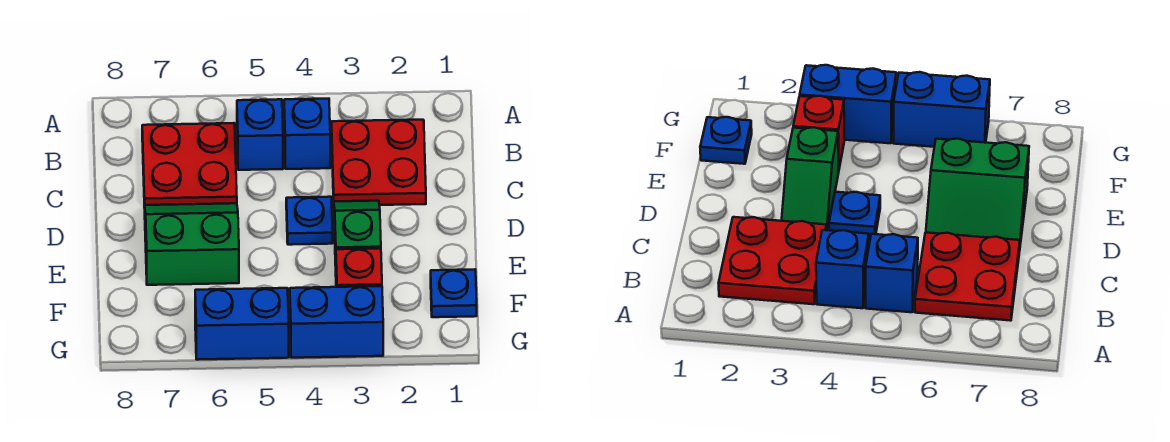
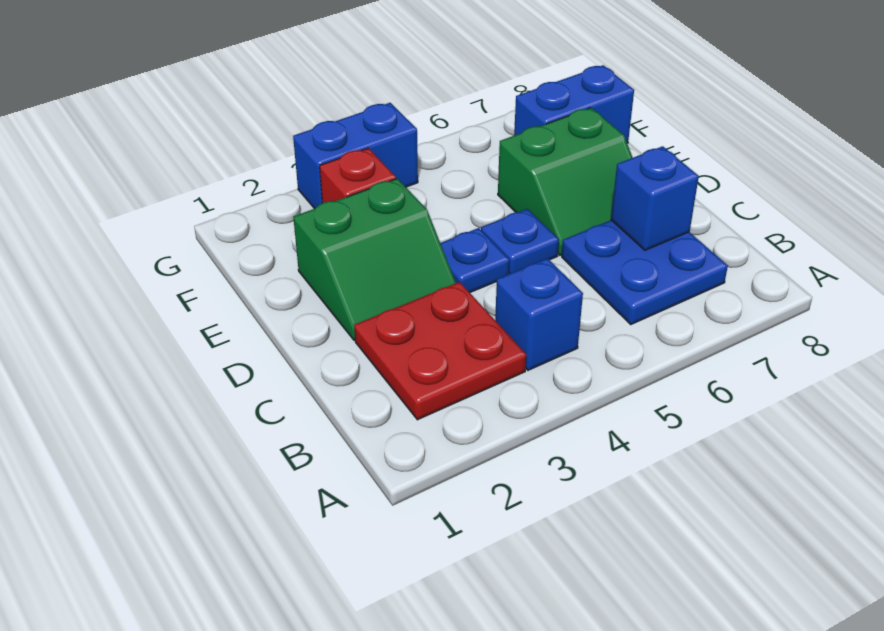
blue 1x1 brick [237,99,283,170] -> blue 1x1 brick moved to [611,146,699,250]
red 2x2 plate [142,123,237,208] -> blue 2x2 plate [562,220,728,324]
green 1x2 slope [334,201,381,266] -> green 2x2 slope [293,178,456,340]
blue 1x1 plate [431,269,477,317] -> blue 1x1 plate moved to [481,209,559,274]
blue 1x2 brick [195,288,289,360] -> blue 1x2 brick moved to [514,65,634,143]

